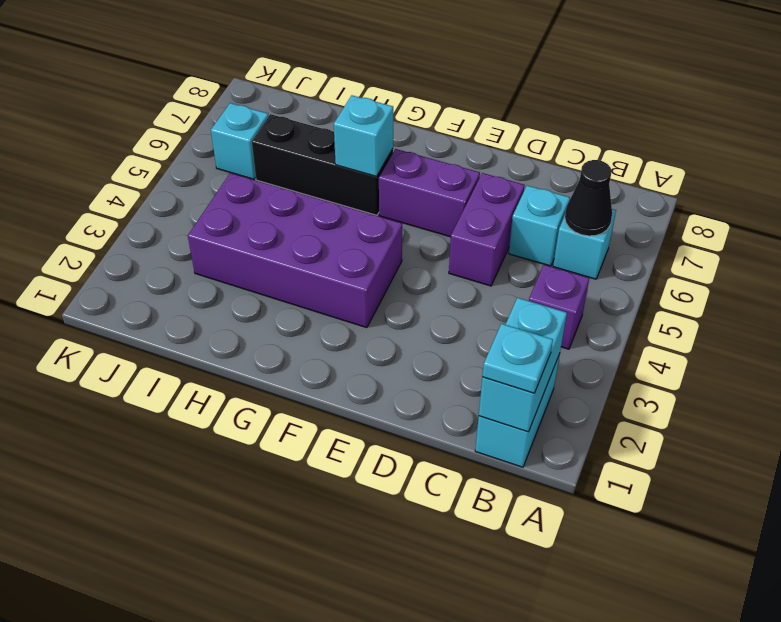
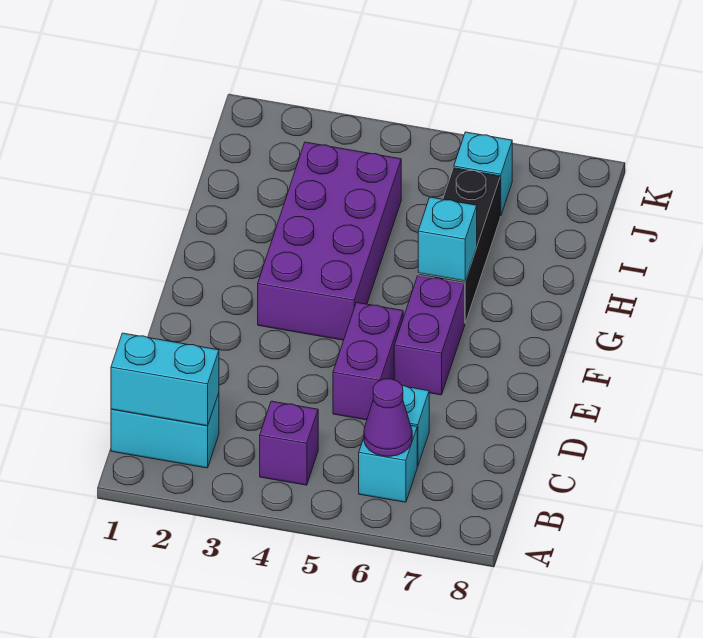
cyan 1x1 plate [482,324,553,393] -> none
black 1x1 cone [565,160,612,236] -> purple 1x1 cone [364,379,412,456]
purple 1x2 brick [449,173,525,286] -> purple 1x2 brick turned to [333,302,403,420]

